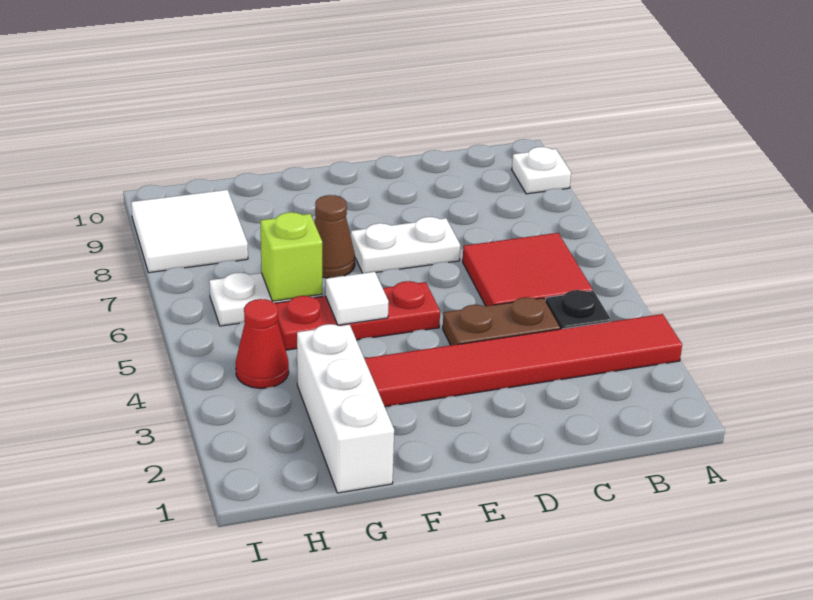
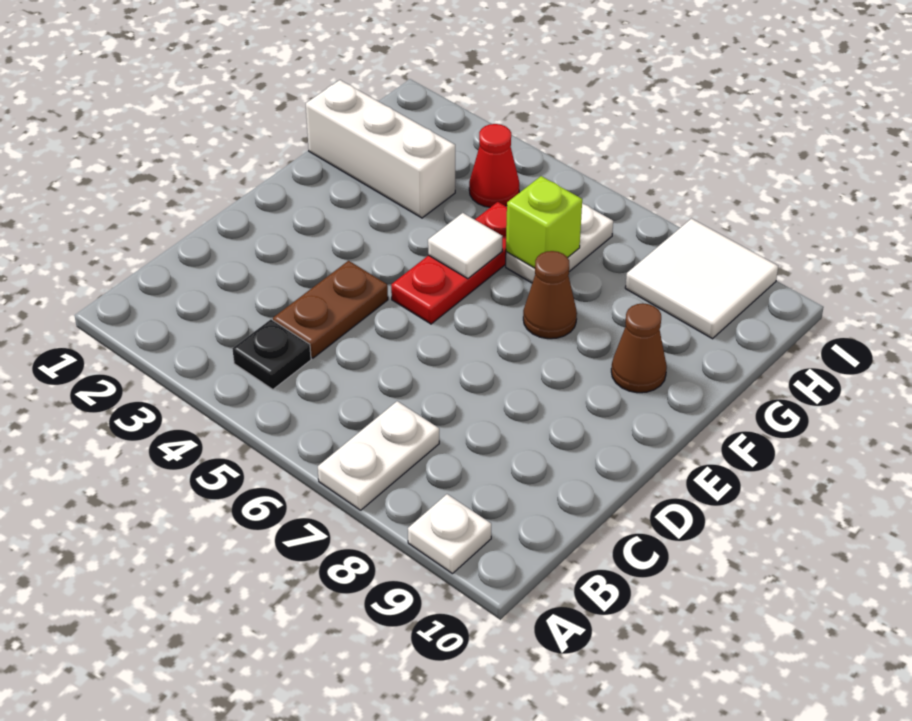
red 1x6 tile [364,314,682,407] -> none
red 2x2 tile [463,233,593,306] -> none
white 1x2 plate [351,217,460,273] -> white 1x2 plate moved to [318,401,439,510]
none -> brown 1x1 cone [611,303,667,393]

